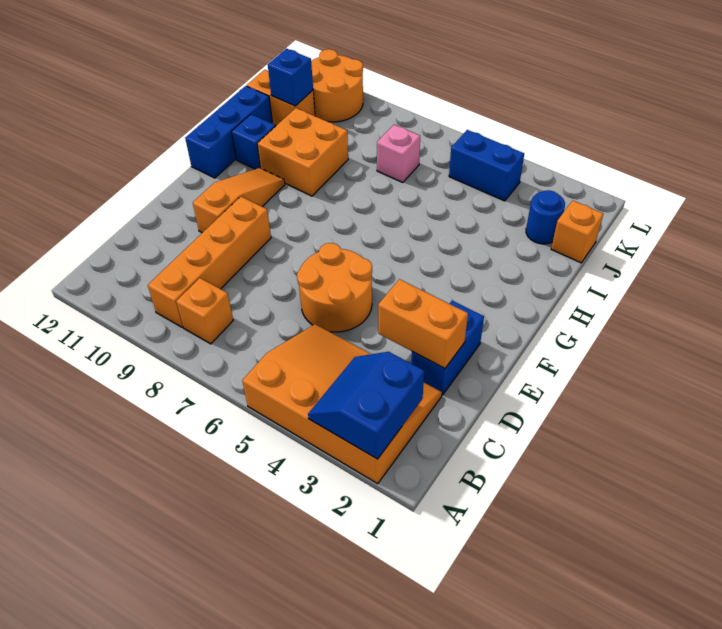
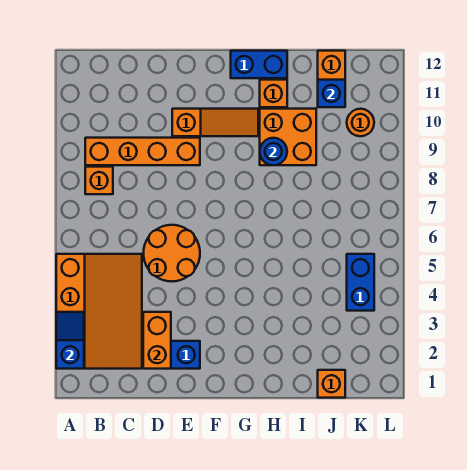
blue 2x2 slope [308,352,424,459] -> blue 1x2 slope [56,312,84,369]
blue 1x3 brick [185,86,272,178] -> blue 1x2 brick [231,51,287,78]
blue 1x1 brick [232,114,275,169] -> orange 1x1 brick [260,80,287,107]
blue 1x1 round brick [526,190,565,244] -> blue 1x1 round brick moved to [260,138,287,165]
pink 1x1 brick [377,125,420,183] -> none
orange 2x2 round brick [311,49,363,122] -> orange 1x1 round brick [347,109,374,136]

